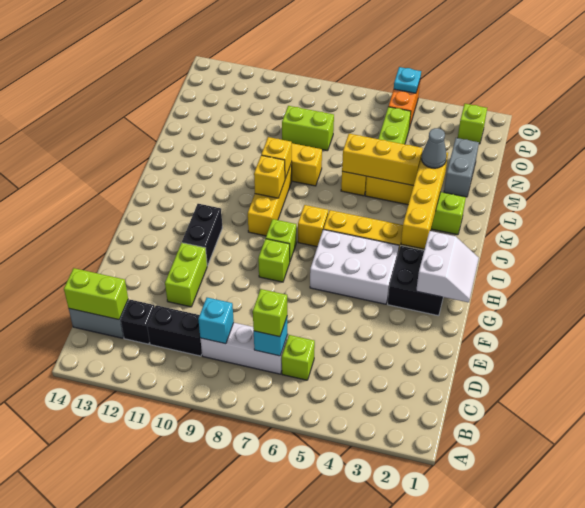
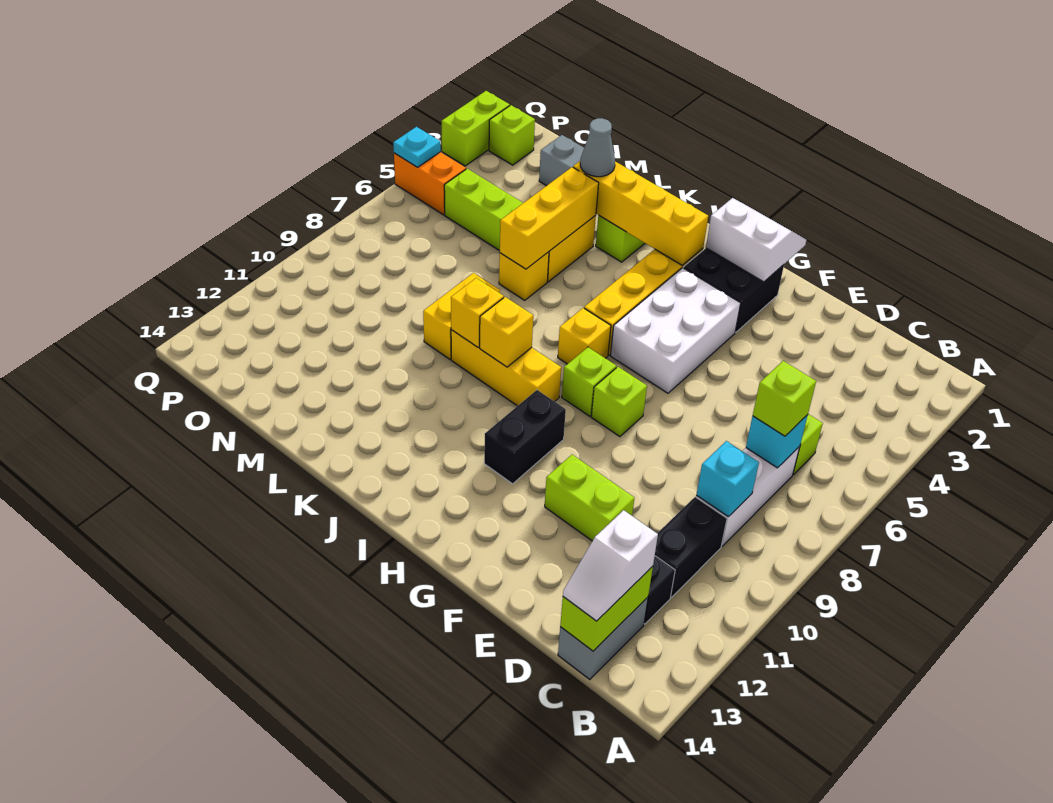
none -> white 1x2 slope [563,510,658,621]
black 1x2 brick [182,204,222,266] -> black 1x2 brick turned to [484,390,566,484]
lime 1x2 brick [282,106,334,151] -> lime 1x2 brick moved to [442,91,510,166]

